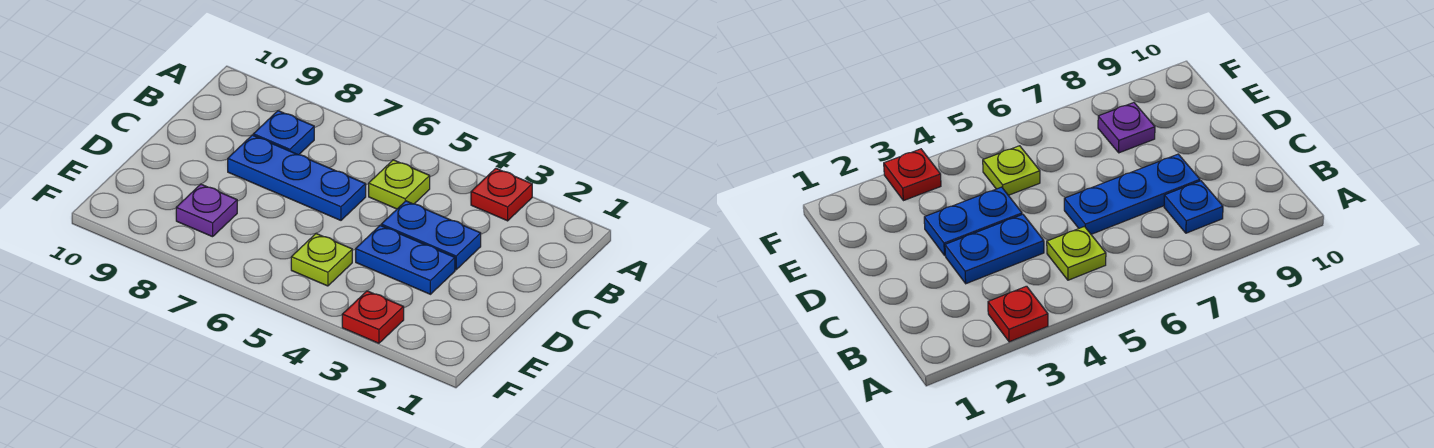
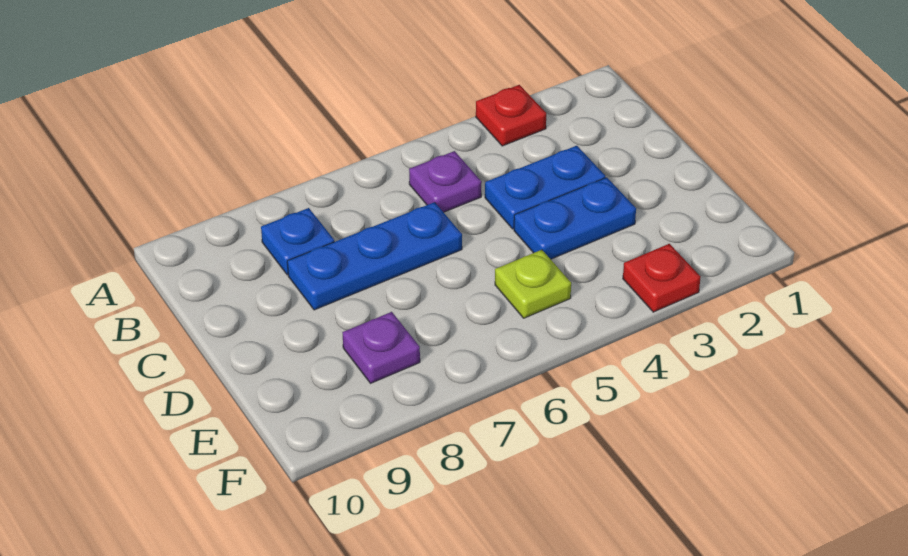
lime 1x1 plate [369,160,430,209] -> purple 1x1 plate [409,151,482,212]

